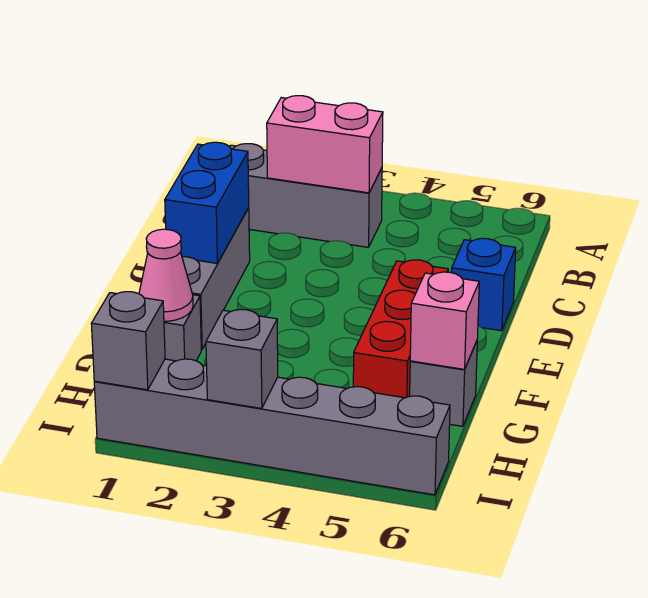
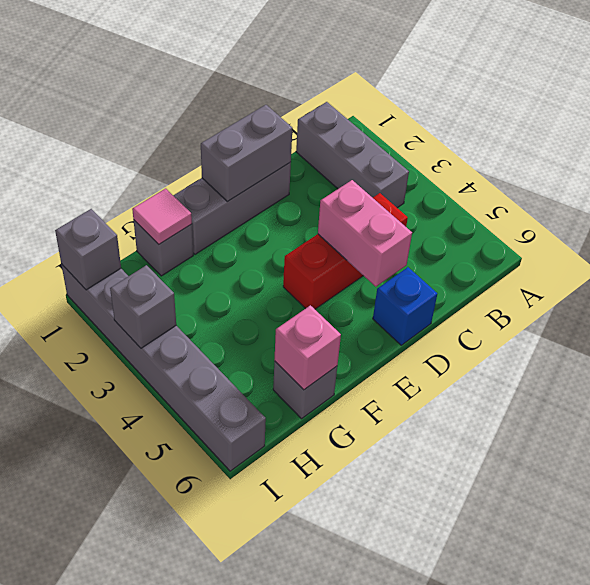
pink 1x2 brick [267,96,383,193] -> pink 1x2 brick moved to [318,180,412,287]
blue 1x2 brick [165,142,249,264] -> grey 1x2 brick [201,105,292,202]
red 1x3 brick [353,260,448,398] -> red 1x3 brick moved to [283,193,408,309]
pink 1x1 cone [139,229,193,321] -> pink 1x1 tile [132,188,192,244]

